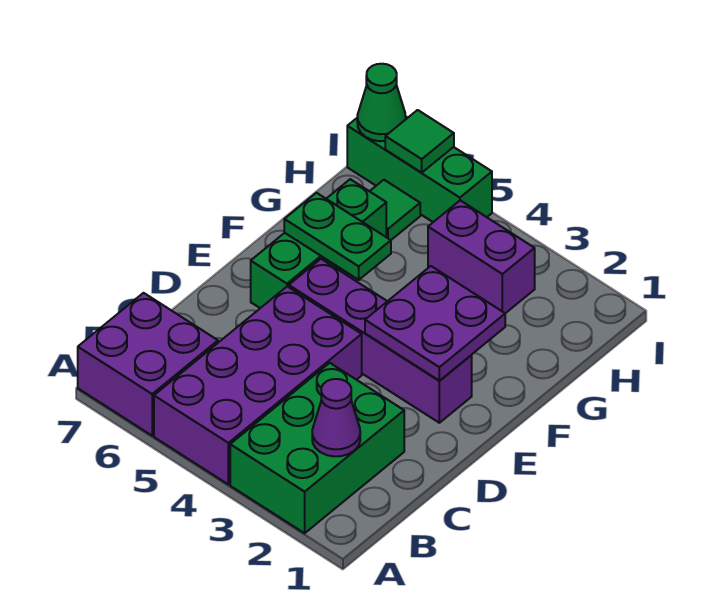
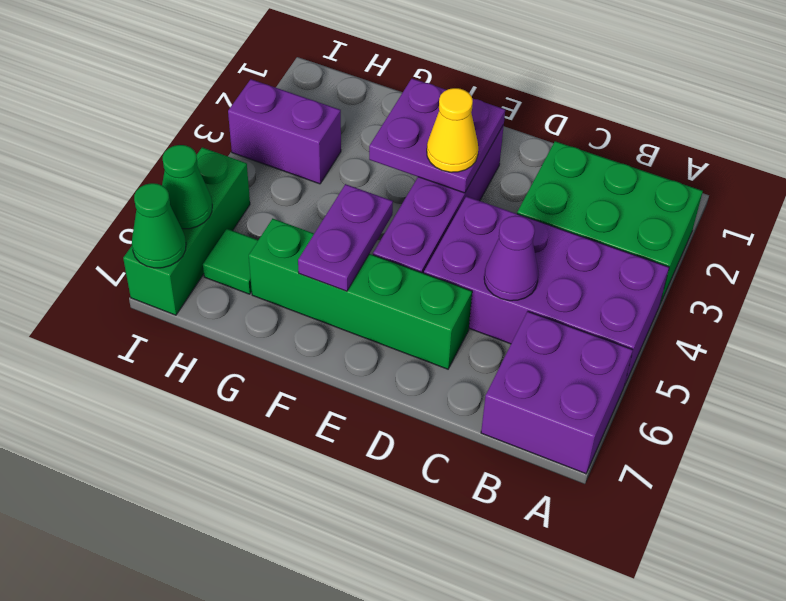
purple 1x1 cone [312,379,360,456] -> purple 1x1 cone moved to [484,216,539,301]
none -> yellow 1x1 cone [427,88,478,172]
green 1x3 brick [251,179,386,308] -> green 1x4 brick [249,219,472,369]
green 1x2 plate [284,193,391,280] -> purple 1x2 plate [298,184,393,291]
purple 1x2 brick [428,200,535,313] -> purple 1x2 brick turned to [228,79,341,184]
green 1x1 tile [385,110,454,173] -> green 1x1 cone [162,145,212,229]

